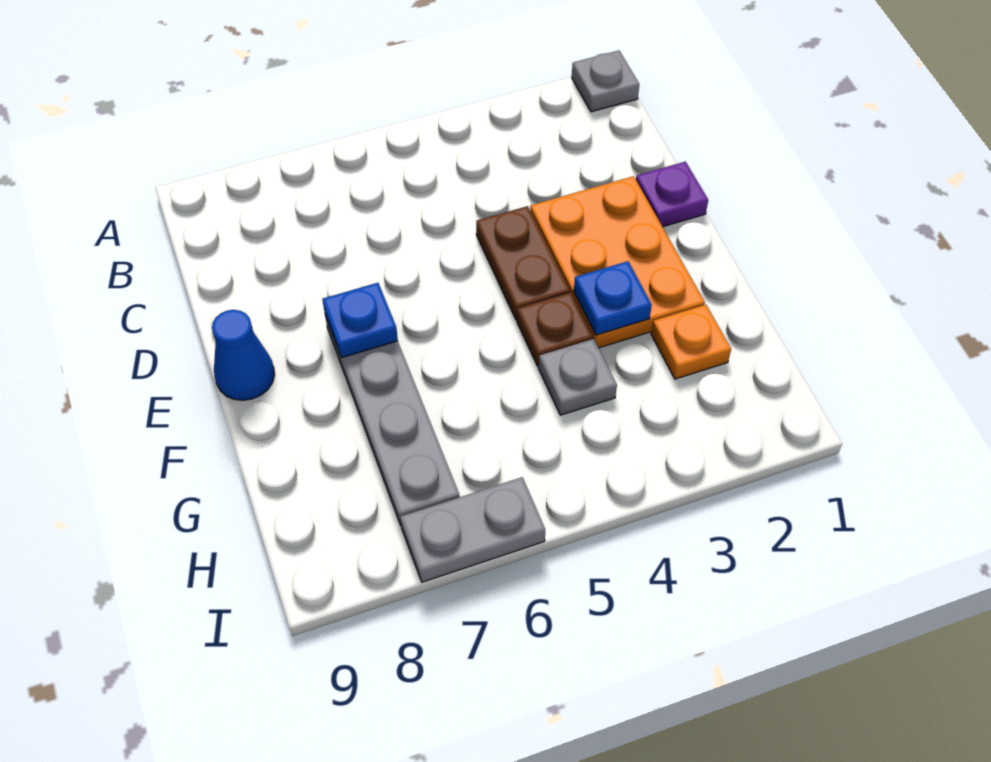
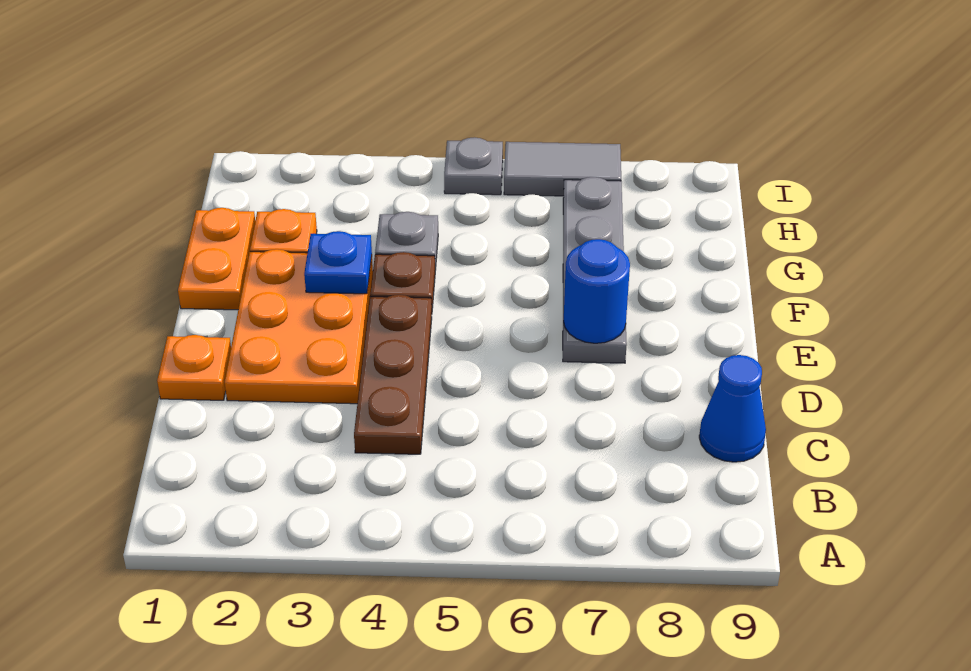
grey 1x1 plate [572,50,639,112] -> grey 1x1 plate moved to [444,137,503,195]
purple 1x1 plate [636,162,708,227] -> orange 1x1 plate [157,335,231,400]
brown 1x2 plate [476,206,570,320] -> brown 1x3 plate [354,295,432,454]
blue 1x1 plate [322,283,398,358] -> blue 1x1 round brick [564,239,630,343]
blue 1x1 cone [212,310,275,400] -> blue 1x1 cone moved to [699,355,766,462]
none -> orange 1x2 plate [178,208,255,310]
grey 1x2 plate [400,477,545,582] -> grey 1x2 tile [504,142,621,196]

